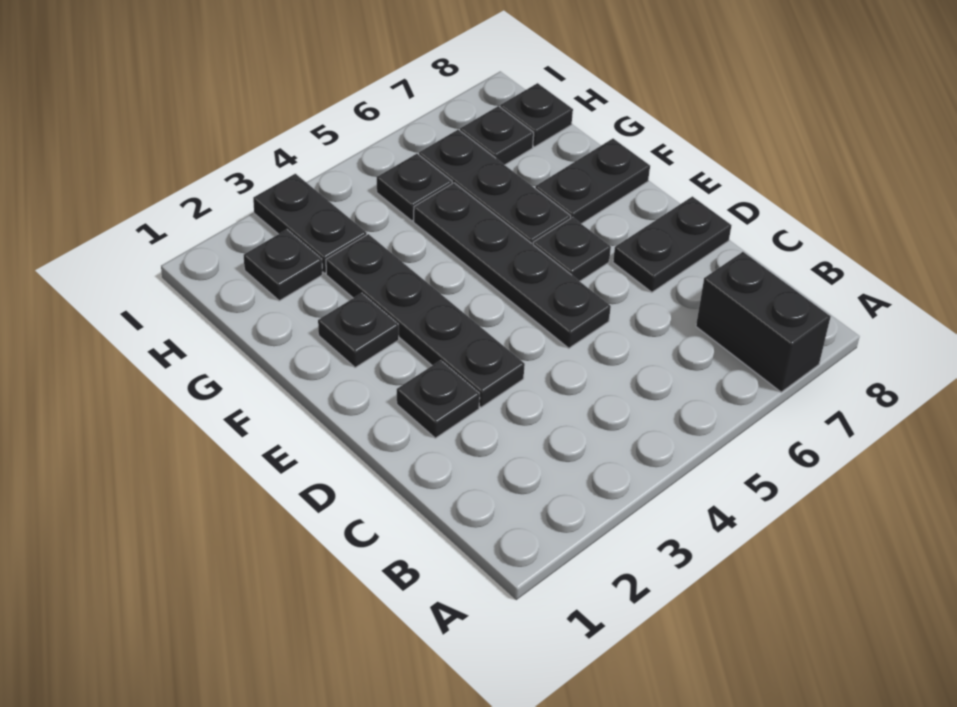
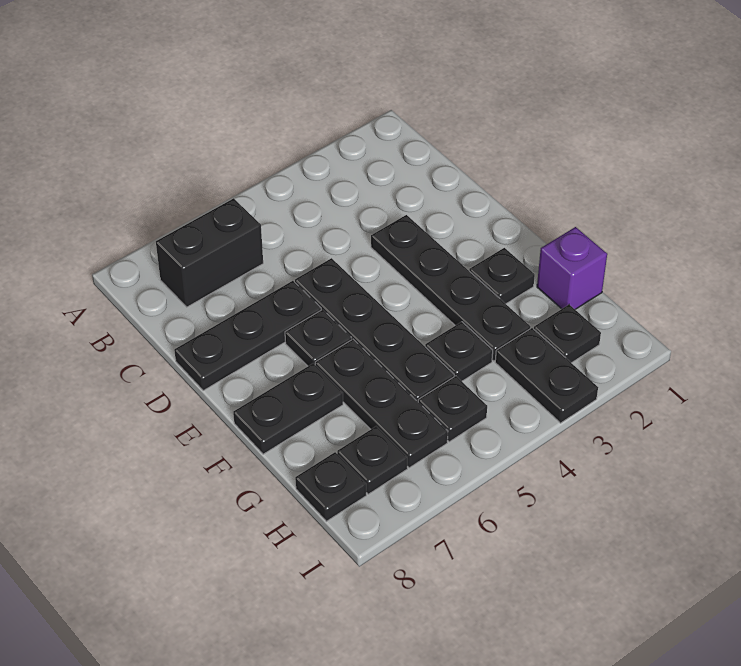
black 1x2 brick [696,252,831,392] -> black 1x2 brick turned to [156,198,263,307]
black 1x1 plate [397,360,480,438] -> black 1x1 plate moved to [425,322,493,381]
black 1x2 plate [613,197,731,292] -> black 1x3 plate [174,281,321,390]
none -> purple 1x1 brick [537,227,607,309]

